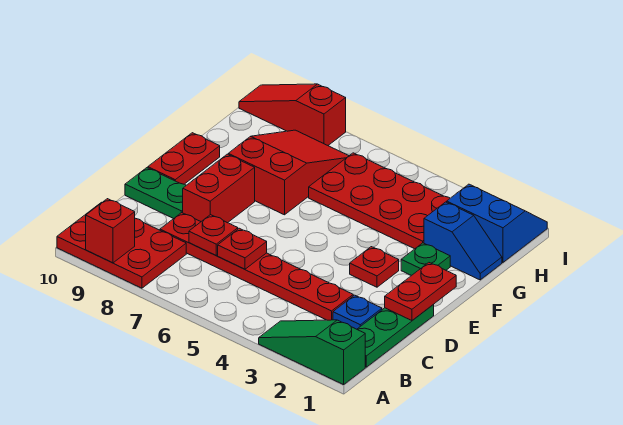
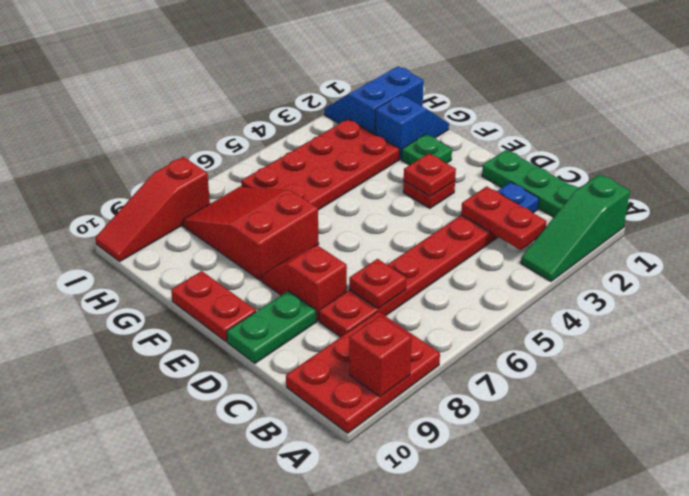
red 1x1 plate [218,228,267,269] -> red 1x1 plate moved to [404,153,456,197]
red 1x2 plate [385,263,456,321] -> red 1x2 plate moved to [461,186,547,250]
red 1x2 brick [183,154,255,223] -> red 1x2 slope [262,245,347,321]

